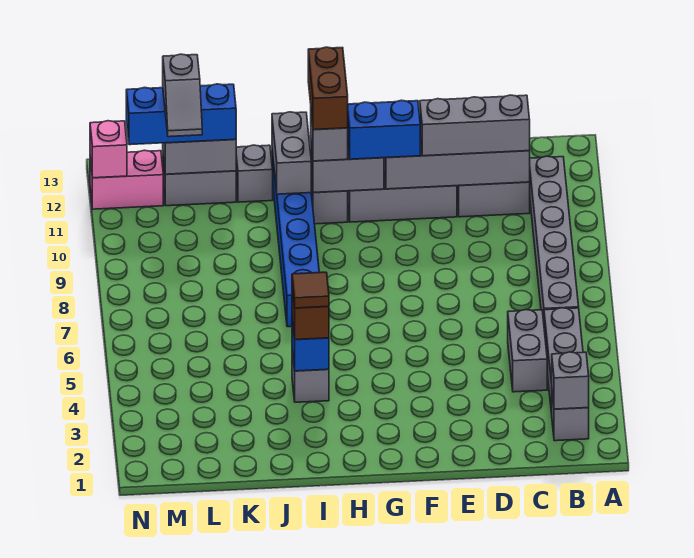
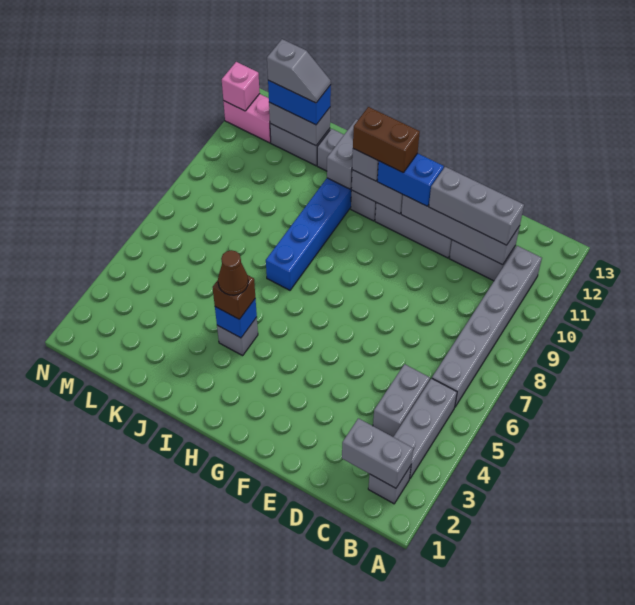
grey 1x1 brick [552,352,589,409] -> grey 1x2 brick [342,418,413,488]
brown 1x2 brick [308,47,348,130] -> brown 1x2 brick turned to [353,107,420,173]
brown 1x1 tile [292,272,329,308] -> brown 1x1 cone [218,250,248,295]
blue 1x3 brick [126,84,236,145] -> blue 1x2 brick [268,80,331,125]
grey 1x2 slope [163,54,202,137] -> grey 1x2 slope turned to [267,39,331,103]

